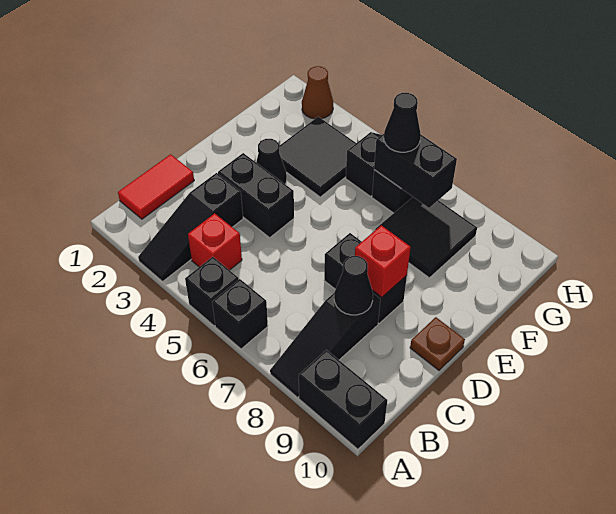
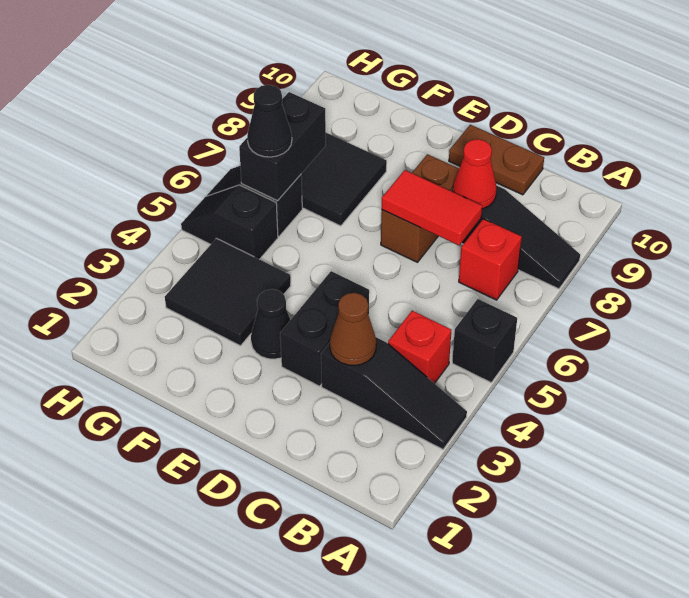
black 1x1 brick [212,279,268,349] -> none
black 1x2 brick [299,350,387,449] -> none
red 1x2 tile [118,154,194,219] -> red 1x2 tile moved to [382,170,482,245]
black 1x1 cone [334,256,373,315] -> red 1x1 cone [453,139,496,209]
black 1x2 brick [324,233,407,323] -> brown 1x2 brick [381,154,459,262]
red 1x1 brick [355,225,411,297] -> red 1x1 brick moved to [459,219,522,300]
brown 1x1 plate [410,317,465,370] -> brown 1x2 plate [449,125,544,195]
brown 1x1 cone [302,66,333,119] -> brown 1x1 cone moved to [330,293,376,366]

